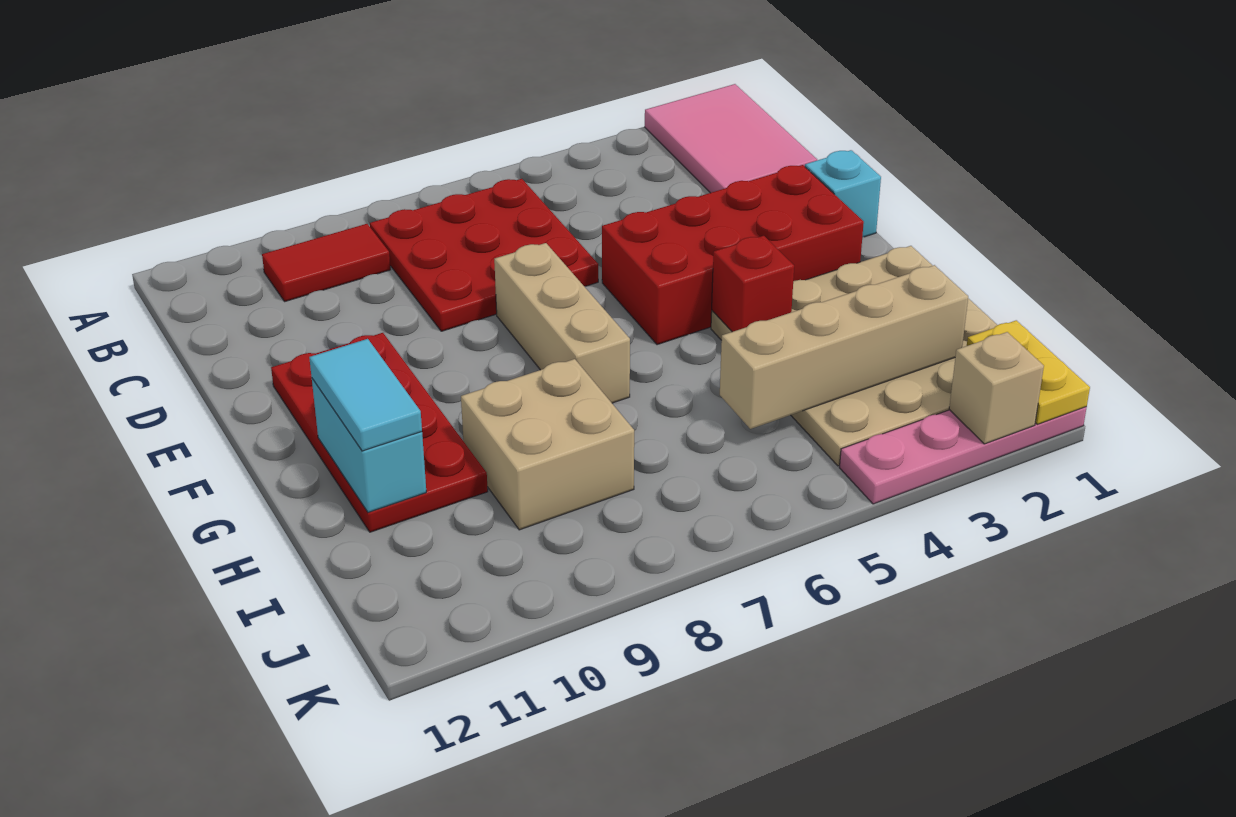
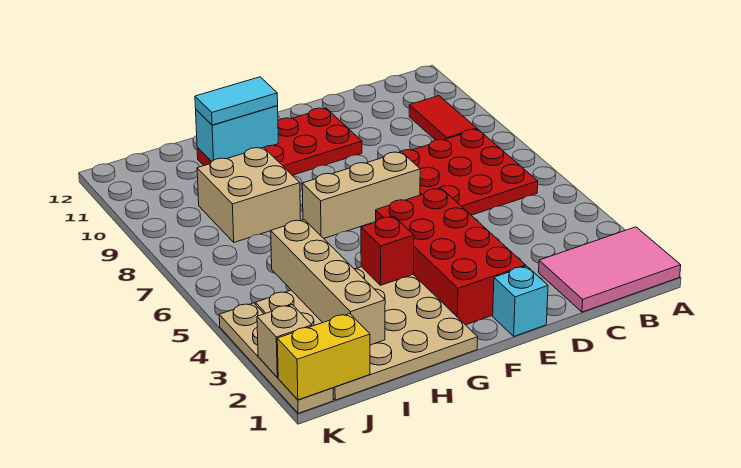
yellow 1x2 plate [967,320,1090,424] -> yellow 1x2 brick [277,313,370,400]
pink 1x4 plate [839,407,1087,504] -> tan 1x4 plate [219,303,333,413]

